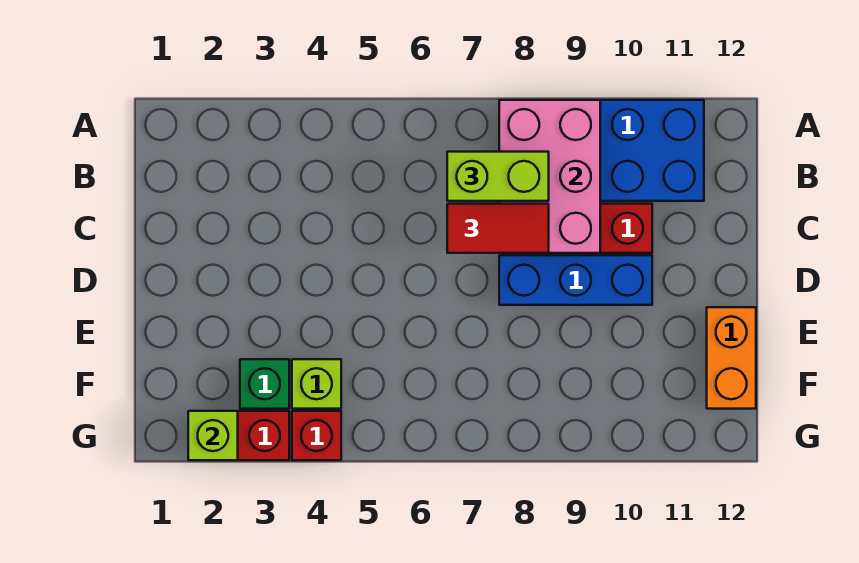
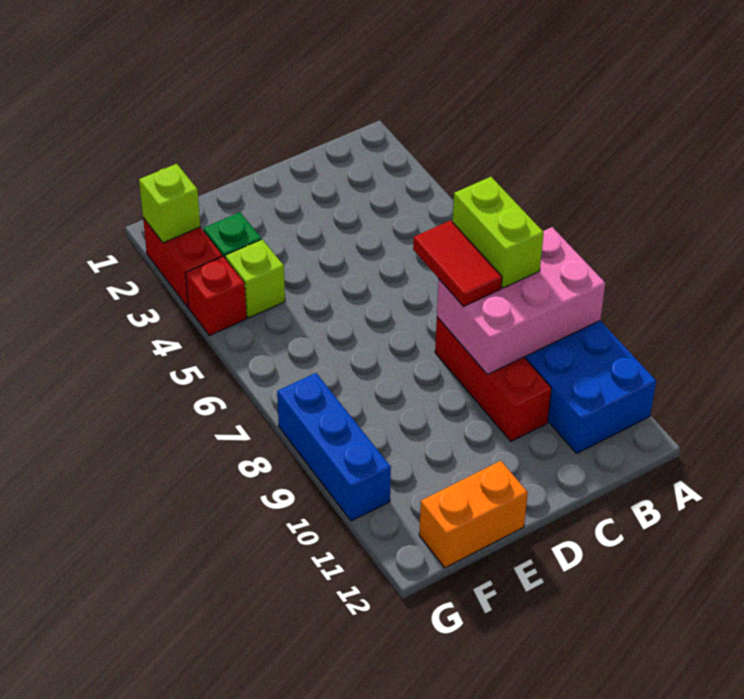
blue 1x3 brick [499,255,652,305] -> blue 1x3 brick moved to [277,373,391,521]

